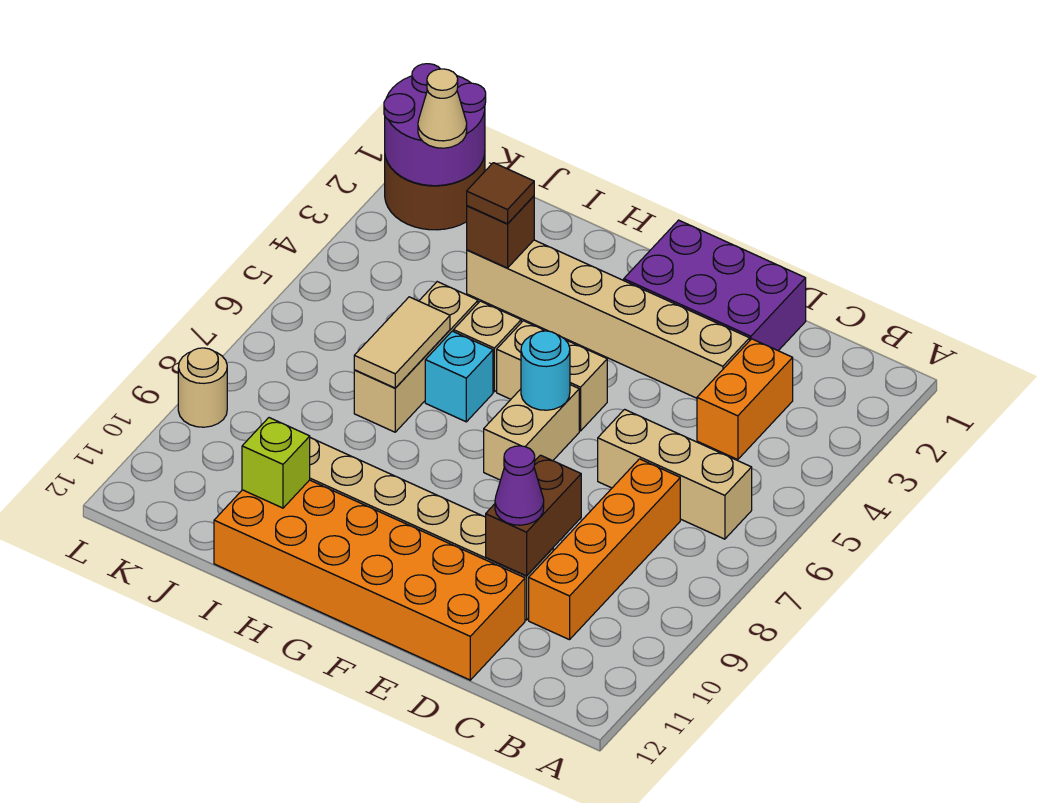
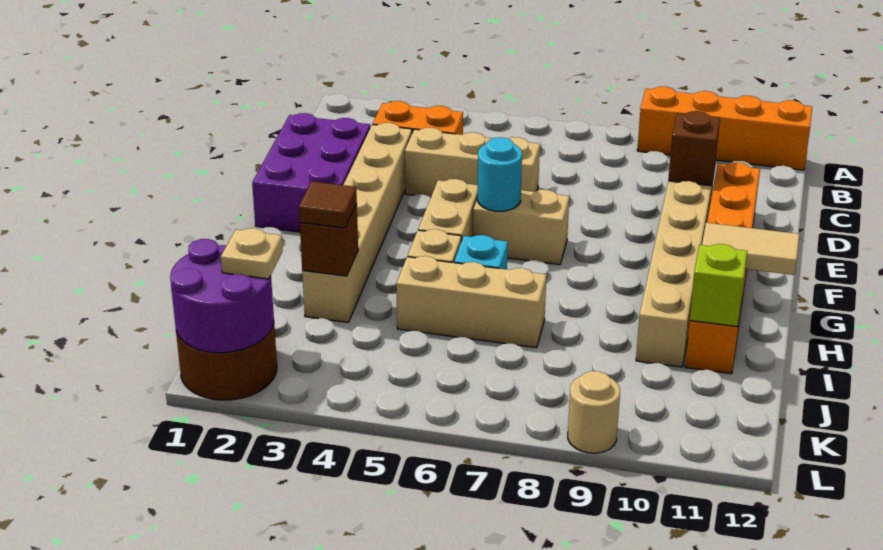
tan 1x3 brick [598,409,752,539] -> tan 1x3 brick turned to [405,128,540,197]
orange 1x4 brick [529,459,680,640] -> orange 1x4 brick moved to [637,87,812,170]
brown 1x2 brick [486,455,581,576] -> brown 1x1 brick [668,111,720,186]
purple 1x1 cone [495,446,544,525] -> none
orange 2x6 brick [214,480,525,680] -> orange 1x6 brick [685,162,760,374]
tan 1x2 tile [354,297,450,388] -> tan 1x2 tile moved to [702,223,800,275]
tan 1x1 cone [418,69,467,148] -> tan 1x1 plate [221,228,283,279]

